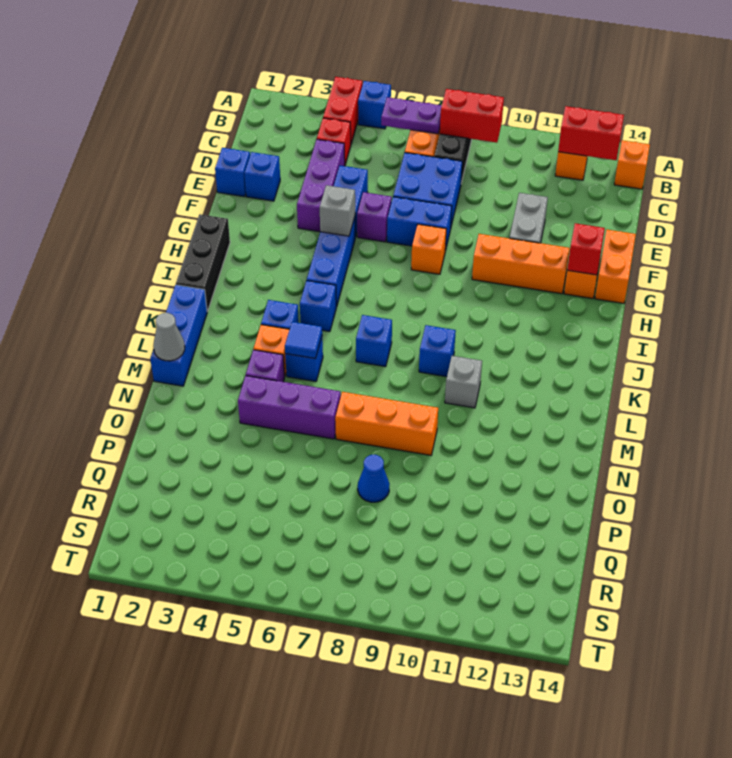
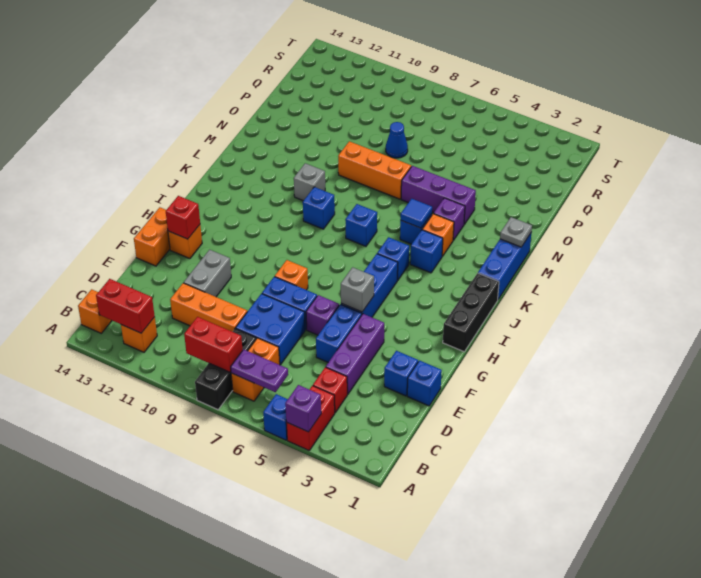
none -> purple 1x1 brick [285,385,321,432]
orange 1x3 brick [472,234,570,294] -> orange 1x3 brick moved to [170,283,247,332]
grey 1x1 cone [153,313,185,361] -> grey 1x1 plate [500,217,532,247]

